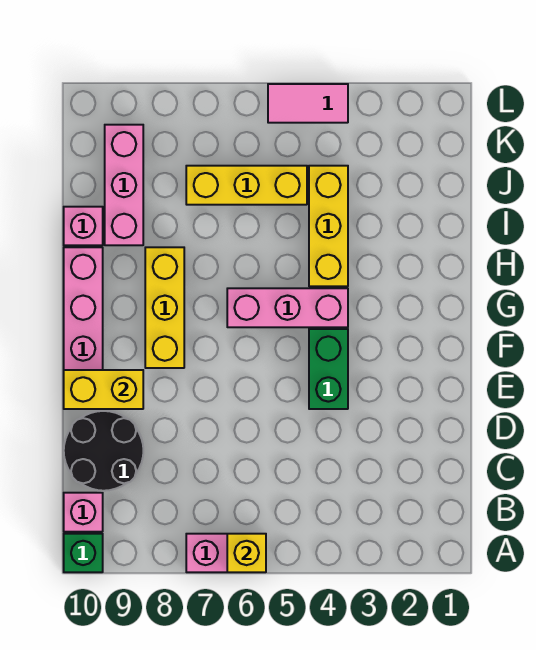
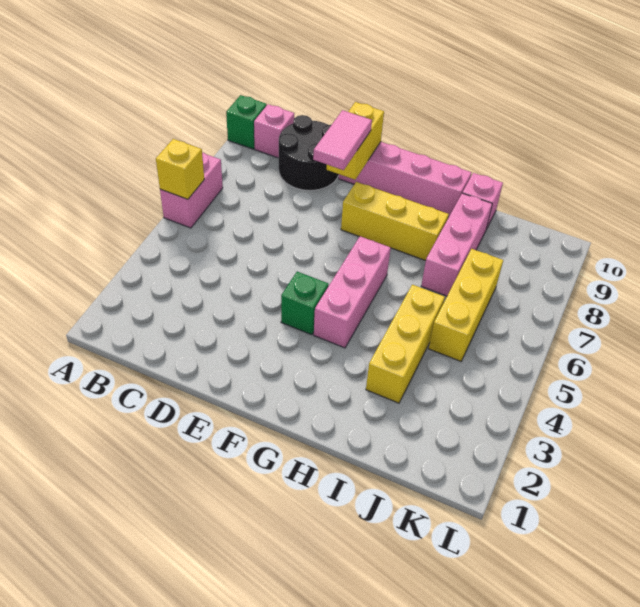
green 1x2 brick [309,329,348,409] -> green 1x1 brick [281,272,328,335]
yellow 1x3 brick [309,166,348,286] -> yellow 1x3 brick turned to [366,285,445,403]
pink 1x3 brick [105,125,143,245] -> pink 1x3 brick turned to [421,193,492,296]
pink 1x2 tile [268,84,348,123] -> pink 1x2 tile moved to [313,110,372,170]

